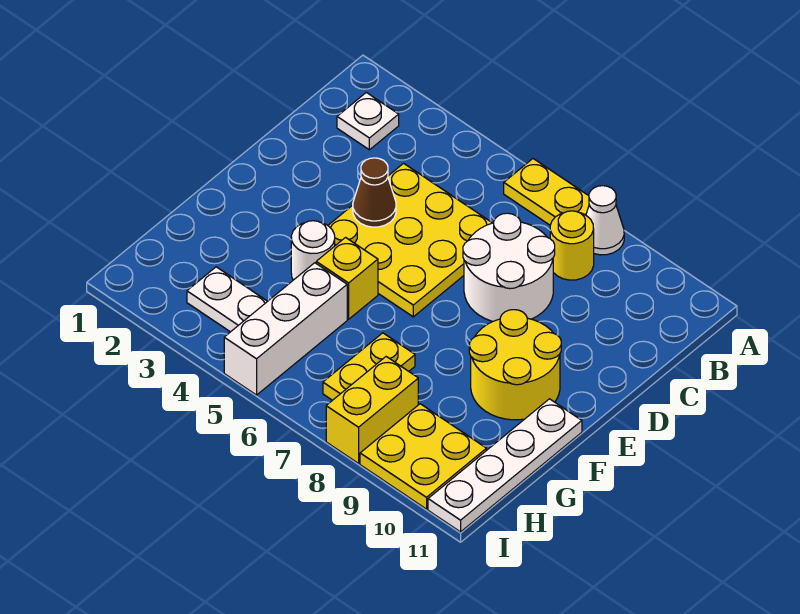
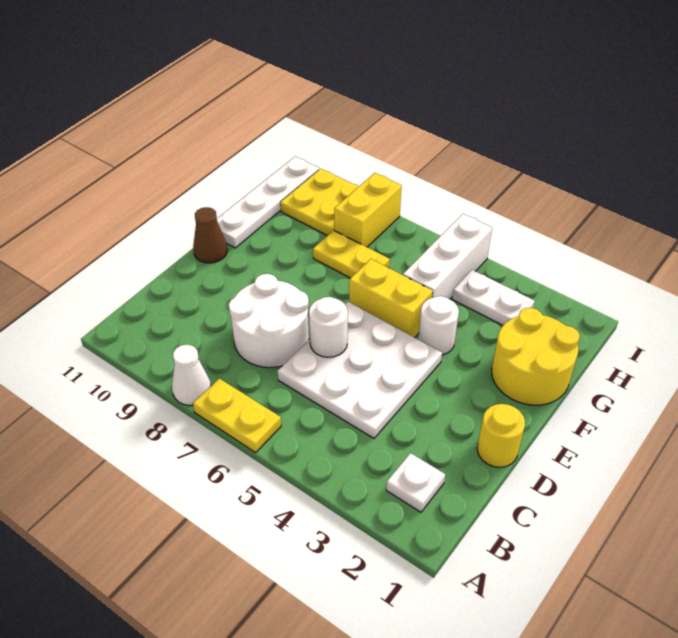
yellow 1x1 round brick [550,211,594,280] -> yellow 1x1 round brick moved to [477,404,525,467]
yellow 3x3 plate [328,163,492,317] -> white 3x3 plate [278,302,442,438]
brown 1x1 cone [353,158,396,227] -> brown 1x1 cone moved to [193,207,227,263]
none -> white 1x1 round brick [309,297,348,357]
yellow 2x2 round brick [469,310,561,420] -> yellow 2x2 round brick moved to [492,308,580,405]
yellow 1x1 brick [316,238,378,319] -> yellow 1x2 brick [349,259,433,337]
yellow 1x2 plate [323,333,415,400] -> yellow 1x2 plate turned to [313,230,390,278]

